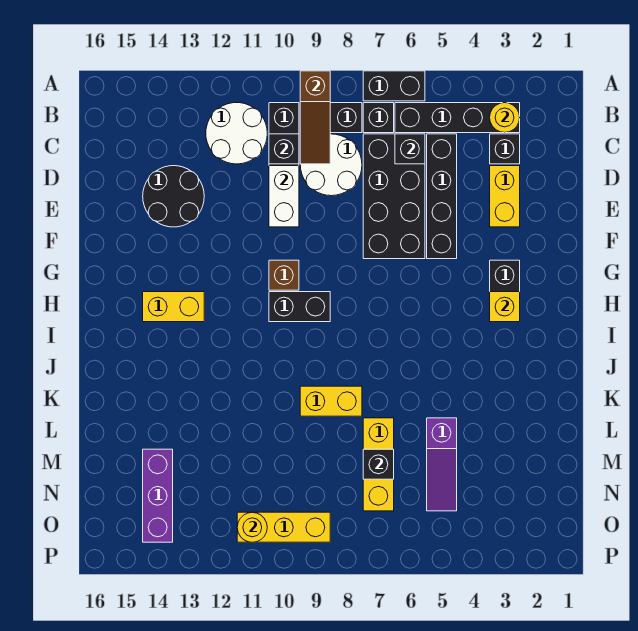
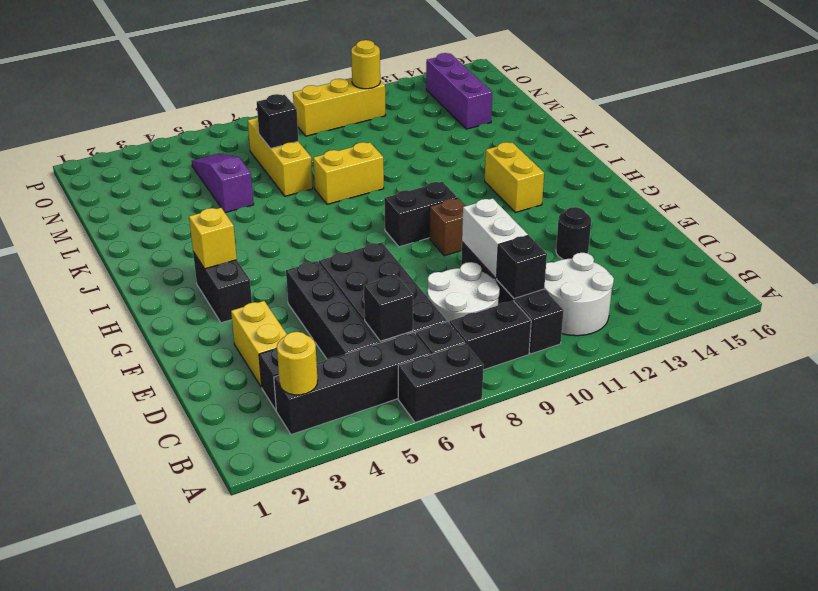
brown 1x3 slope [300,71,330,164] -> none
black 2x2 round brick [143,166,204,227] -> black 1x1 round brick [556,207,591,259]
yellow 1x2 brick [143,292,204,322] -> yellow 1x2 brick turned to [485,142,544,213]

